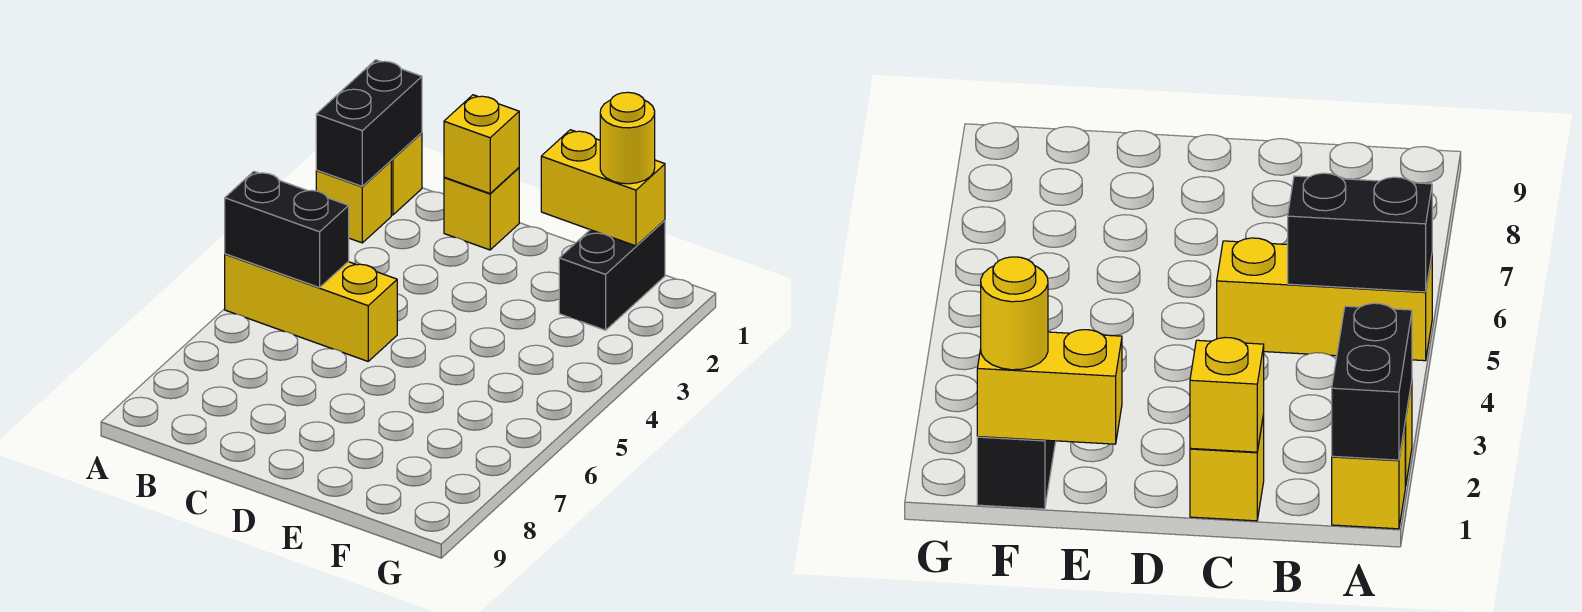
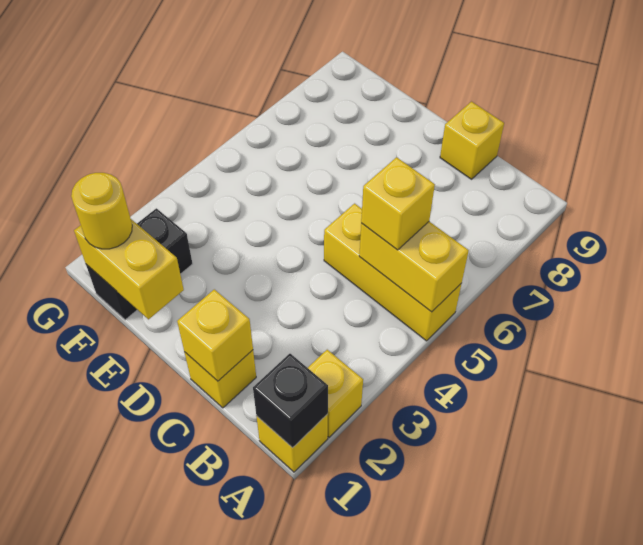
black 1x2 brick [316,60,422,186] -> black 1x1 brick [253,354,328,448]
black 1x2 brick [225,171,349,288] -> yellow 1x2 brick [359,222,469,312]
none -> yellow 1x1 brick [361,157,435,250]
none -> yellow 1x1 brick [440,102,504,179]

